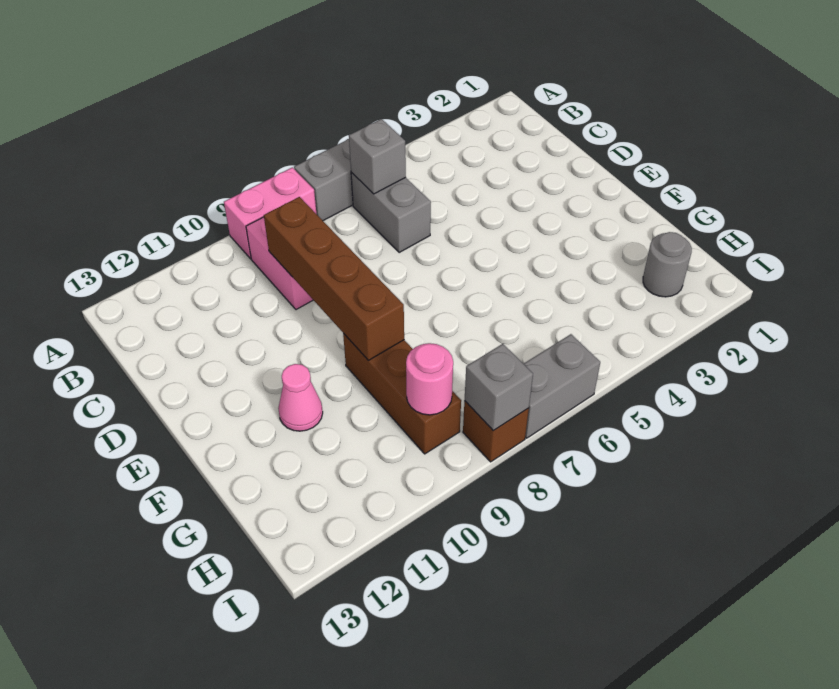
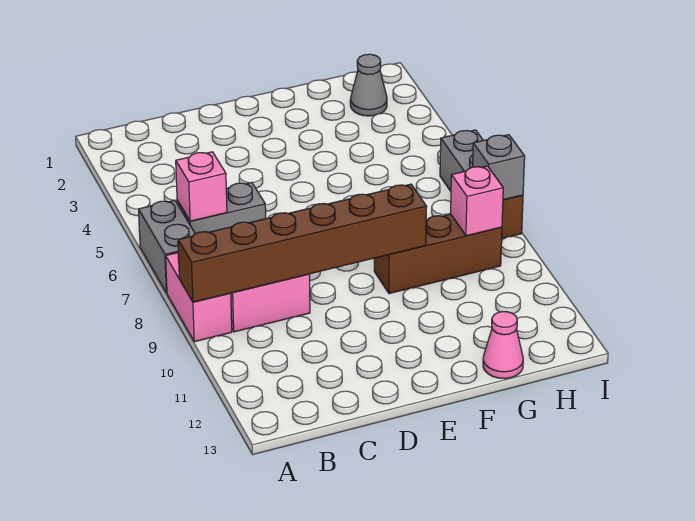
grey 1x1 brick [349,119,406,194] -> pink 1x1 brick [176,152,227,221]
brown 1x4 brick [264,197,404,360] -> brown 1x6 brick [178,184,427,302]
pink 1x1 cone [278,364,323,431] -> pink 1x1 cone moved to [483,312,523,379]
grey 1x1 round brick [643,232,692,297] -> grey 1x1 cone [350,54,387,116]
pink 1x1 round brick [406,343,453,415] -> pink 1x1 brick [451,166,503,236]

